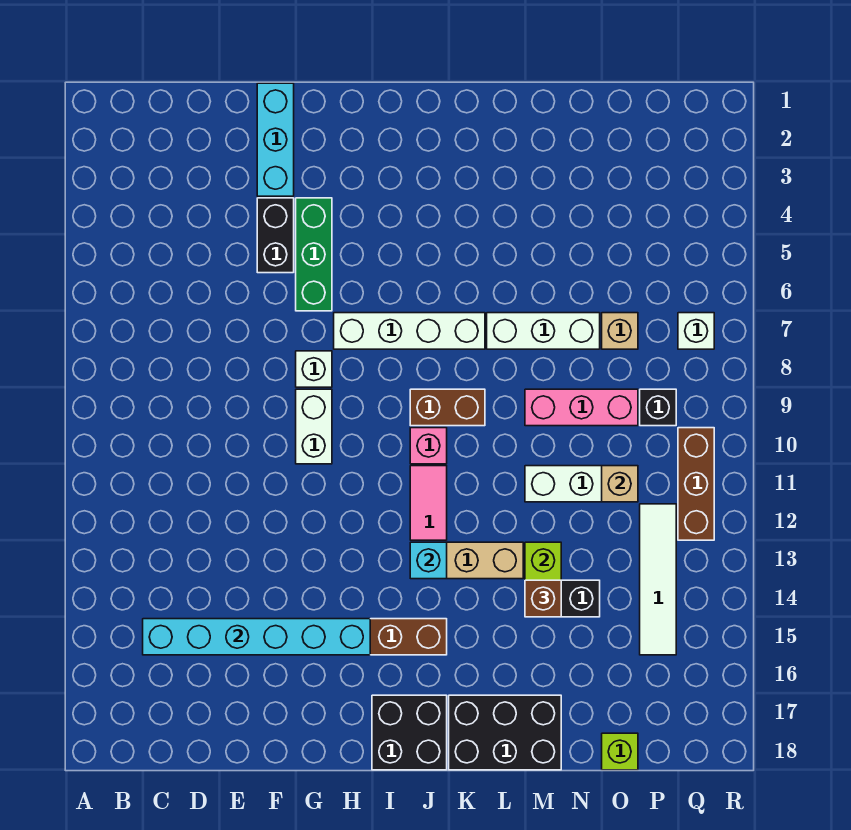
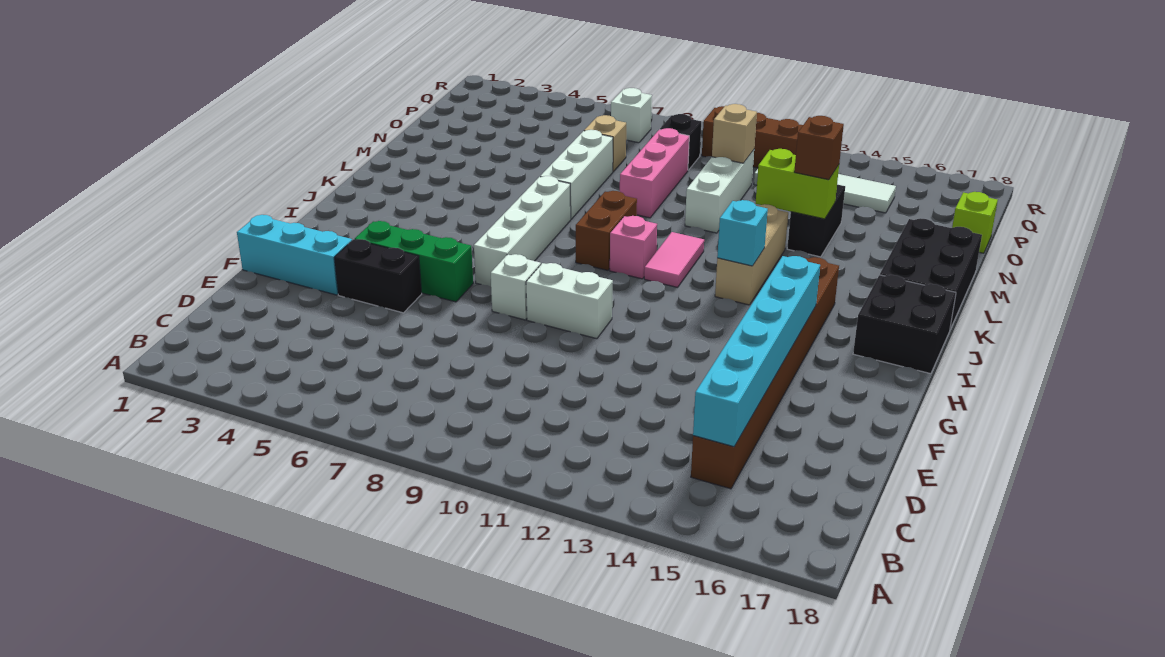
pink 1x2 tile [410,466,447,540] -> pink 1x2 tile turned to [644,232,704,287]

